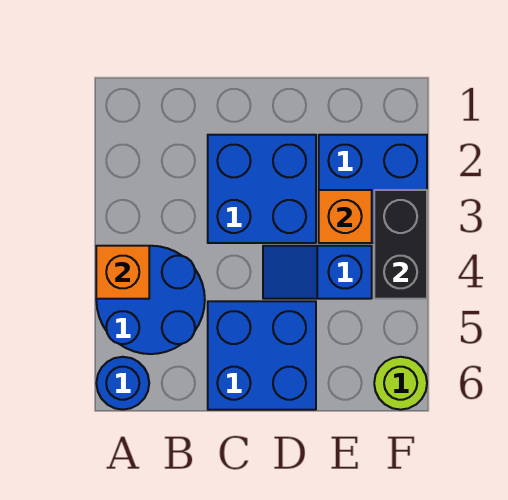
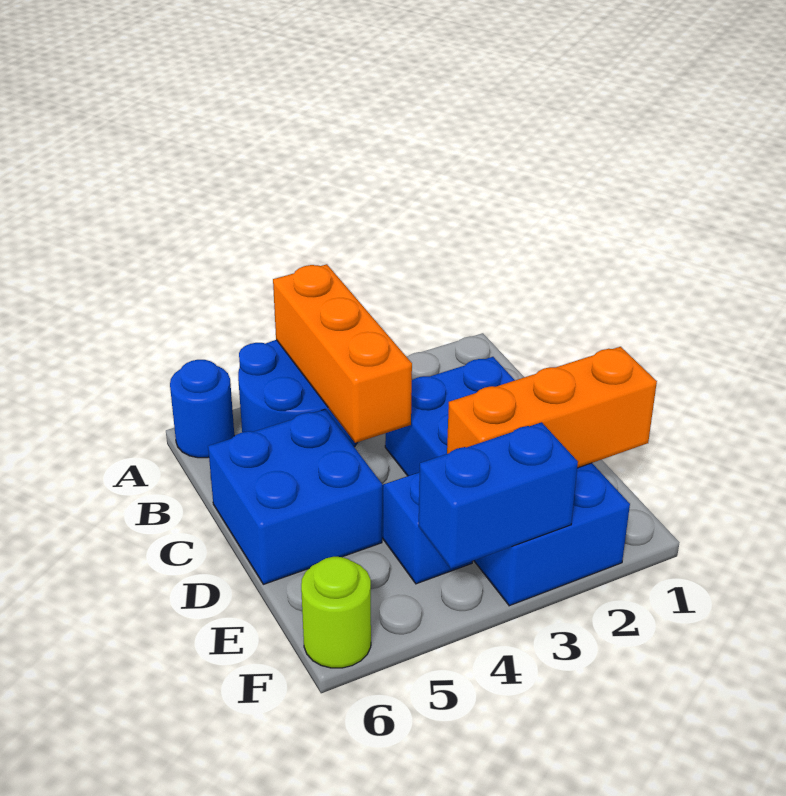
orange 1x1 brick [96,246,149,299] -> orange 1x3 brick [273,264,412,443]
orange 1x1 brick [319,190,372,243] -> orange 1x3 brick [447,347,657,468]
black 1x2 brick [374,190,427,299] -> blue 1x2 brick [419,422,578,569]

